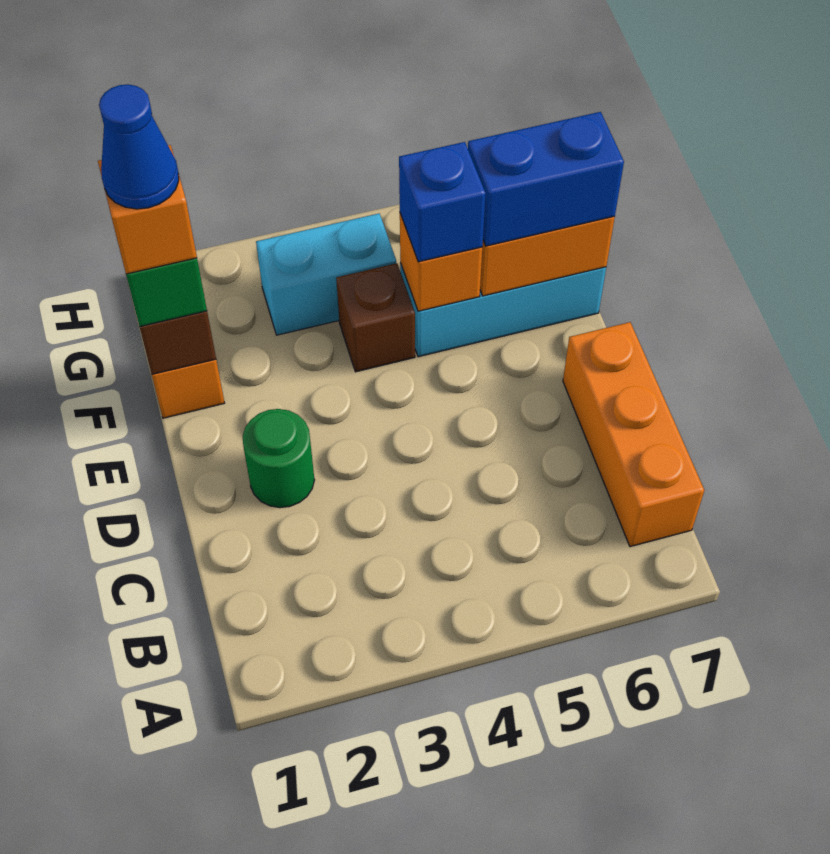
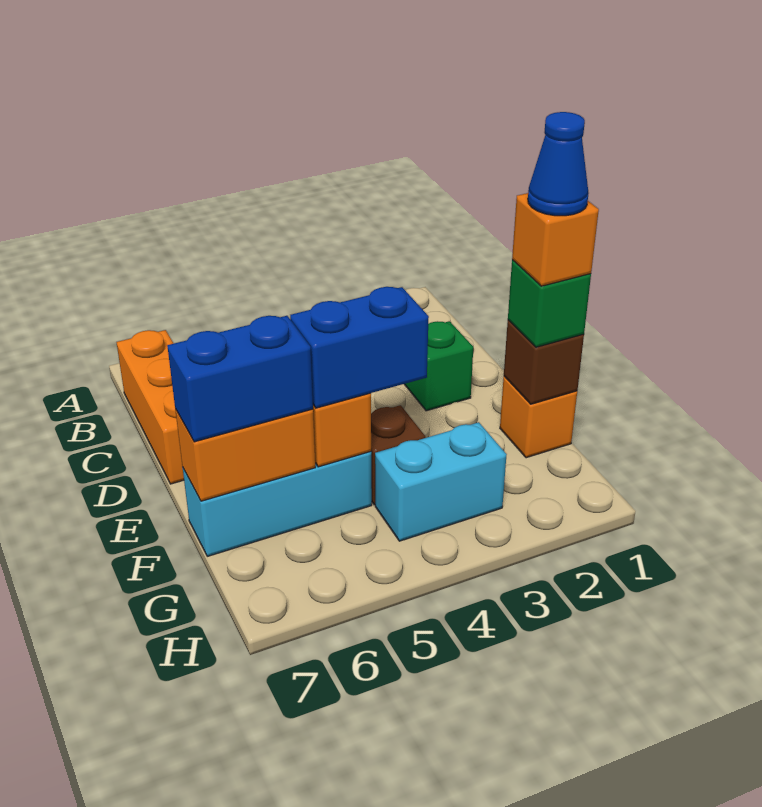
green 1x1 round brick [243,409,314,508] -> green 1x1 brick [405,321,473,411]
blue 1x1 brick [399,142,486,262] -> blue 1x2 brick [290,287,429,408]

